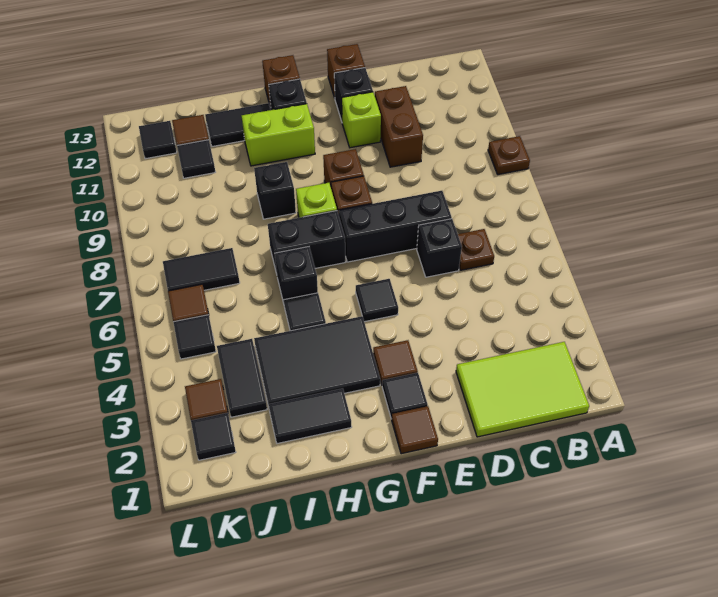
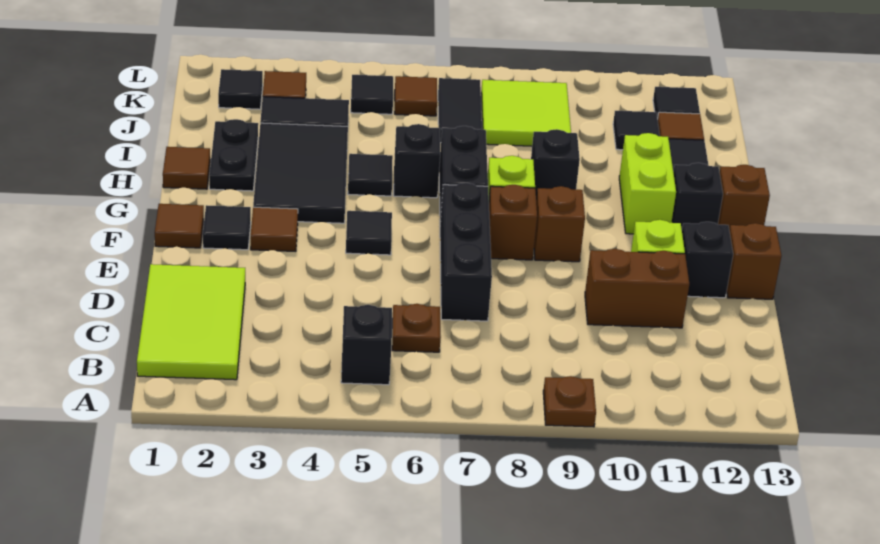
black 1x1 brick [417,219,462,277] -> black 1x1 brick moved to [341,305,392,385]
none -> brown 1x1 tile [163,147,210,189]
black 1x2 tile [268,388,352,444] -> black 1x2 plate [209,119,258,191]
none -> lime 2x2 tile [481,80,571,146]

